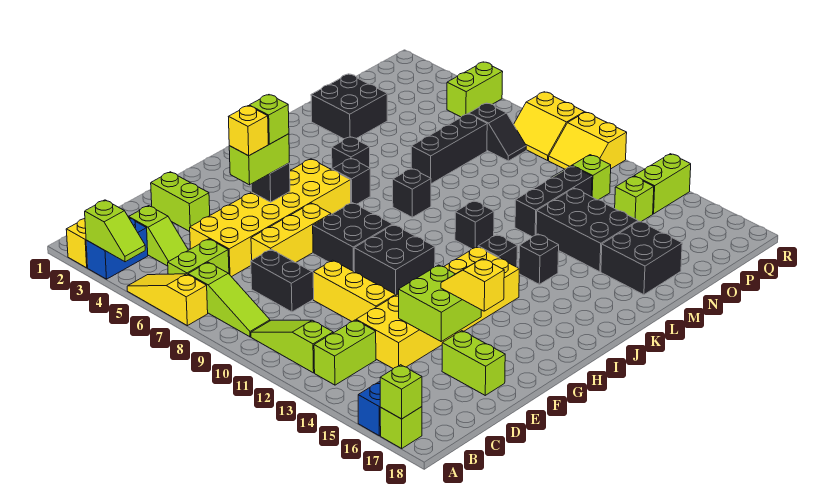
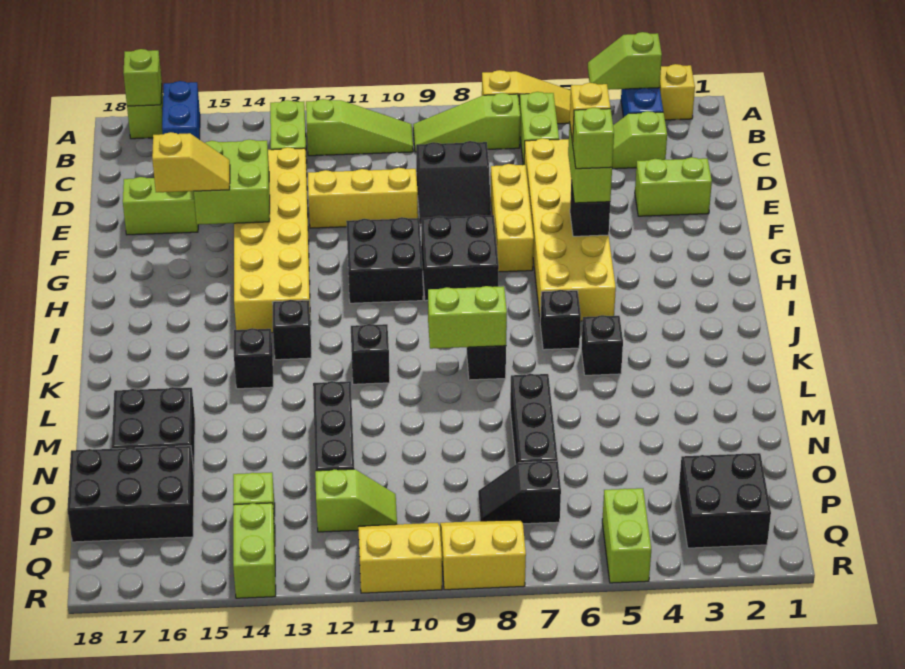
none -> lime 1x2 brick [428,286,507,349]
black 2x2 brick [311,74,387,139] -> black 2x2 brick moved to [679,453,771,548]
black 2x3 brick [536,188,638,272] -> black 2x3 brick moved to [67,446,194,542]

